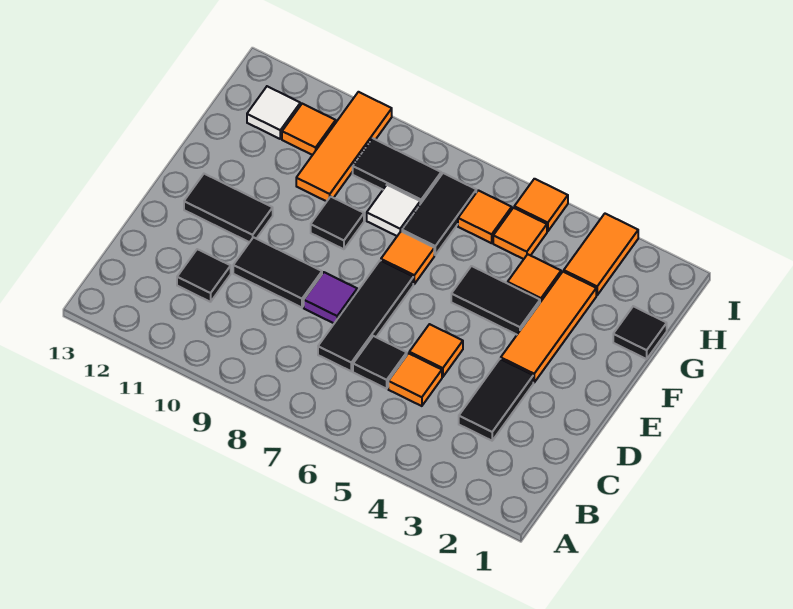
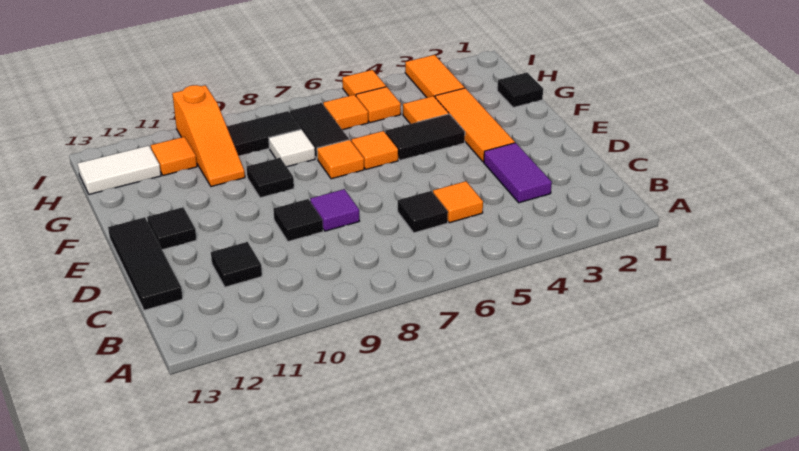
black 1x2 tile [459,359,533,441] -> purple 1x2 tile [484,143,552,203]
black 1x3 tile [318,260,413,371] -> black 1x3 tile moved to [108,217,183,310]
orange 1x1 tile [409,324,463,377] -> orange 1x1 tile moved to [351,131,398,169]
black 1x2 tile [233,237,322,308] -> black 1x1 tile [273,199,323,242]
black 1x2 tile [184,174,273,242] -> black 1x1 tile [147,207,197,250]
orange 1x3 tile [296,92,392,201] -> orange 1x3 slope [172,85,245,187]
white 1x1 tile [247,86,300,139] -> white 1x2 tile [77,146,161,194]

